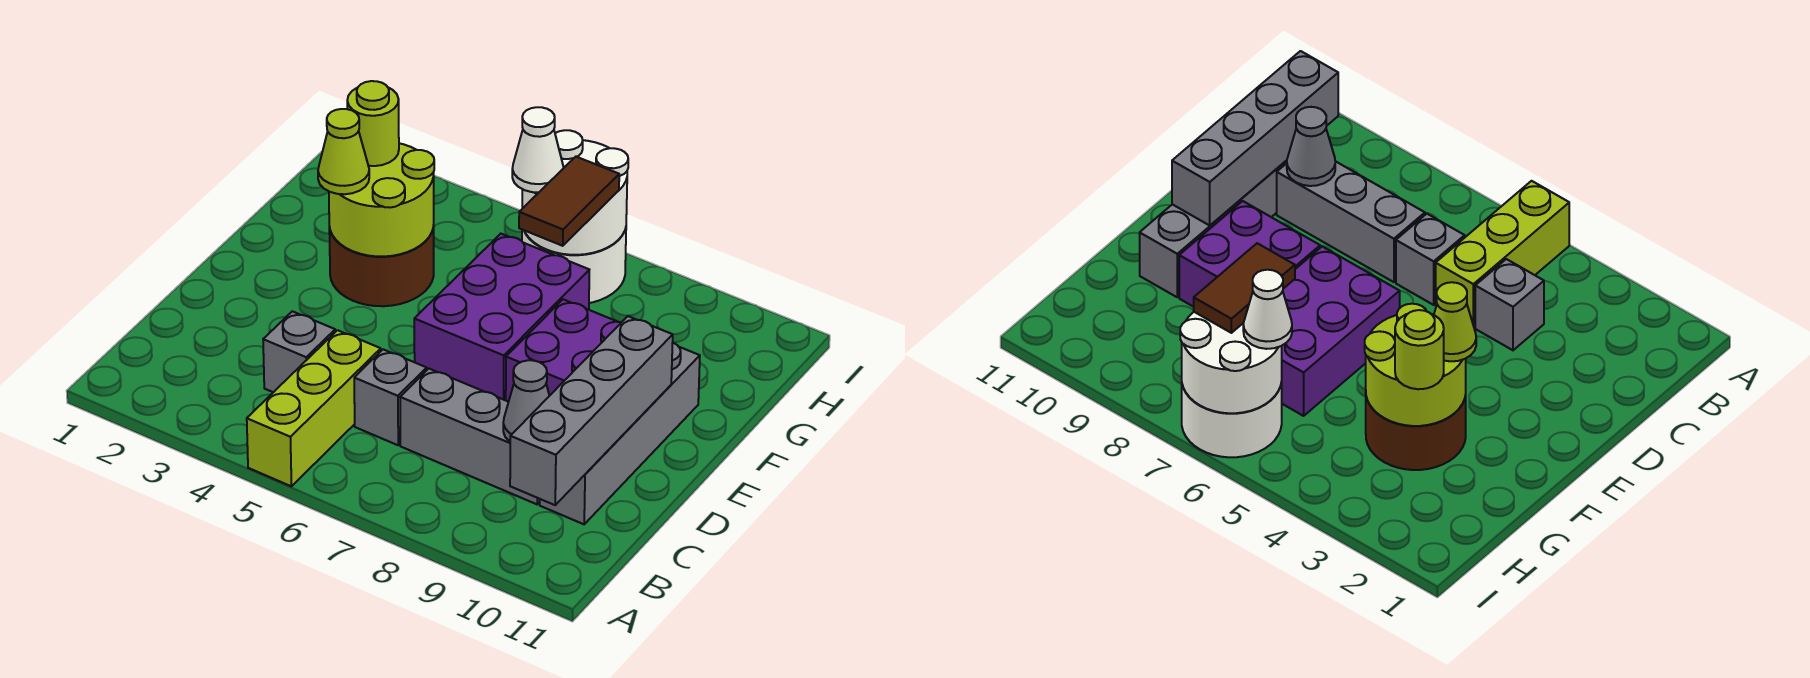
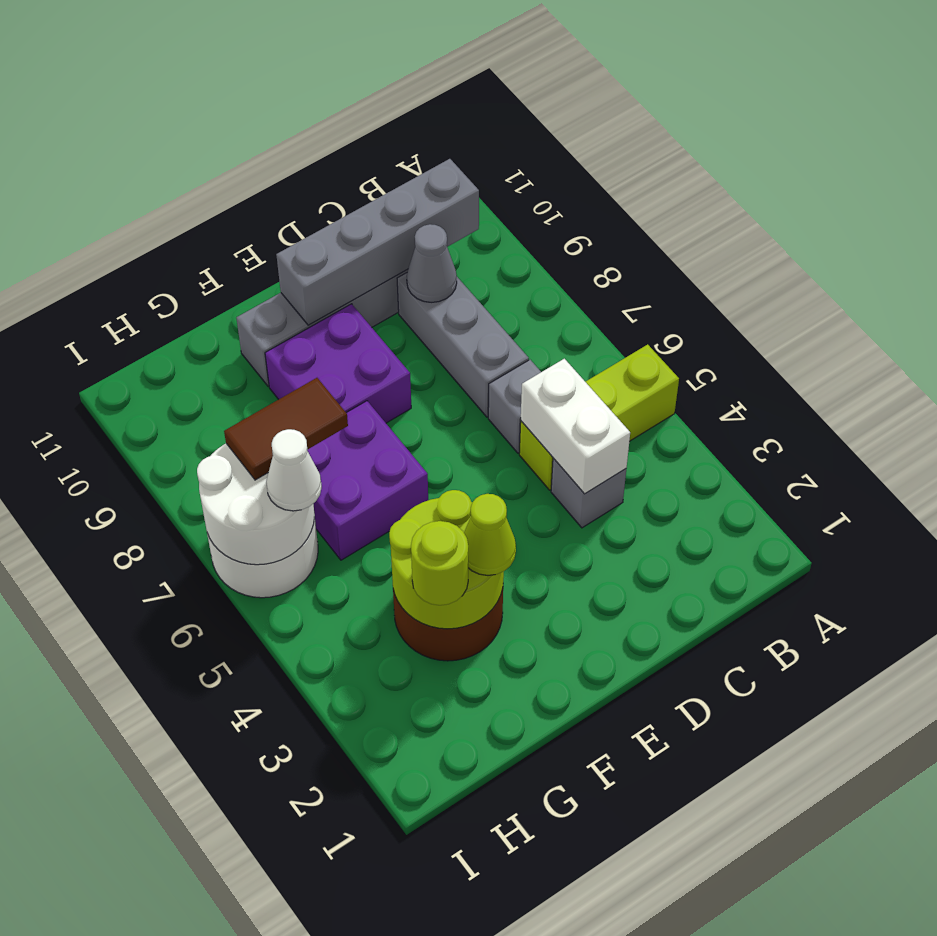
none -> white 1x2 brick [521,359,630,494]
purple 2x3 brick [414,234,589,400] -> purple 2x2 brick [307,401,428,560]

